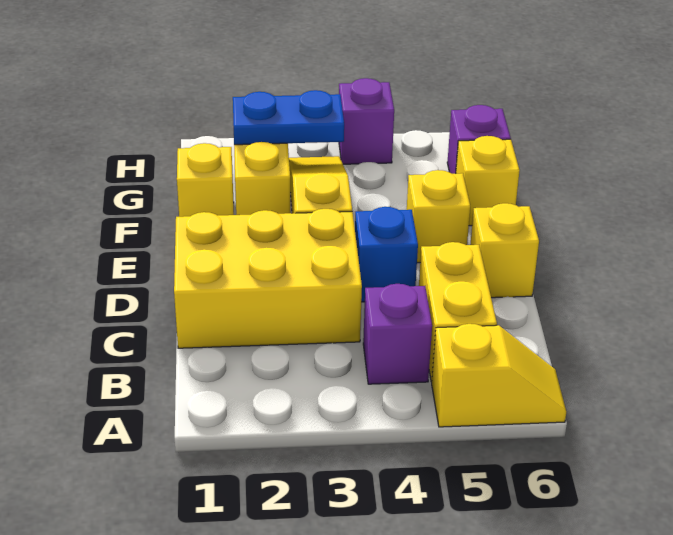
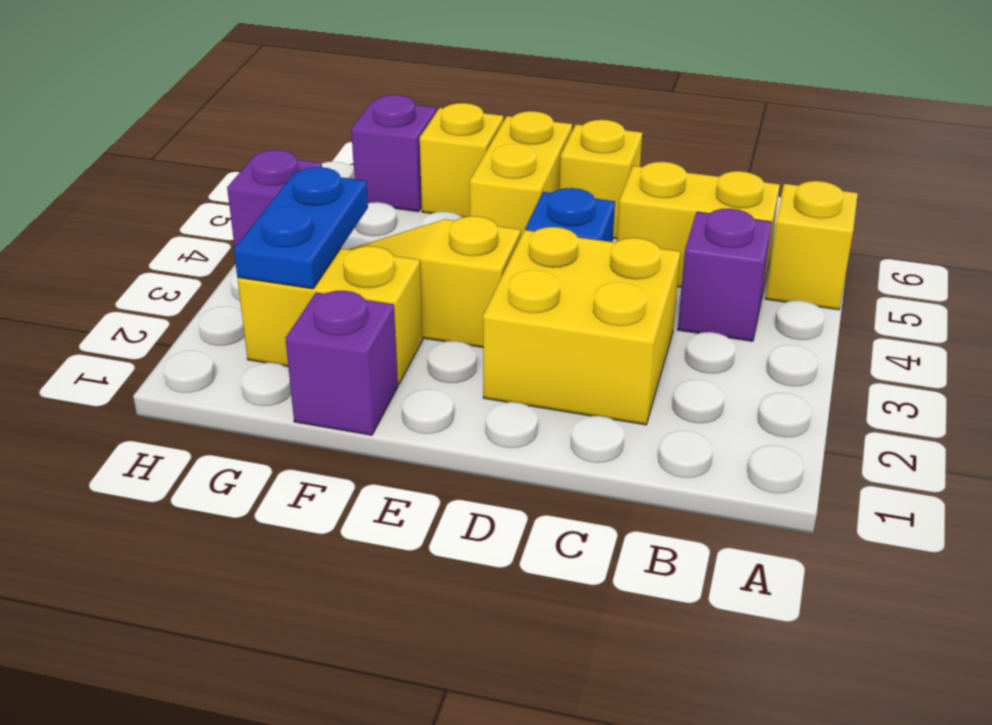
yellow 2x3 brick [174,209,362,348] -> yellow 2x2 brick [483,227,680,425]
yellow 1x1 brick [407,170,470,263] -> yellow 1x2 brick [470,111,572,236]
yellow 1x1 brick [177,143,234,217] -> purple 1x1 brick [285,291,398,435]

